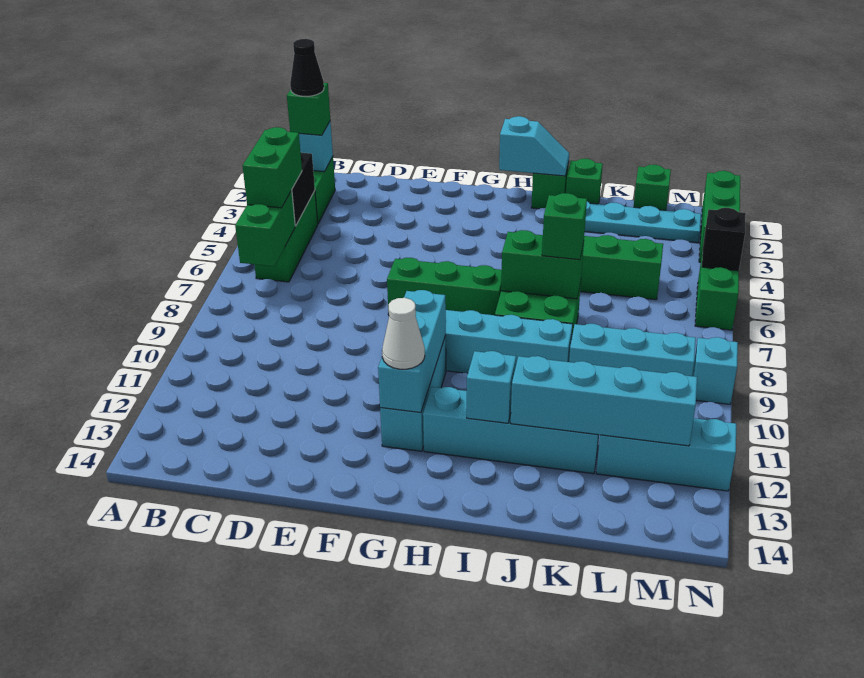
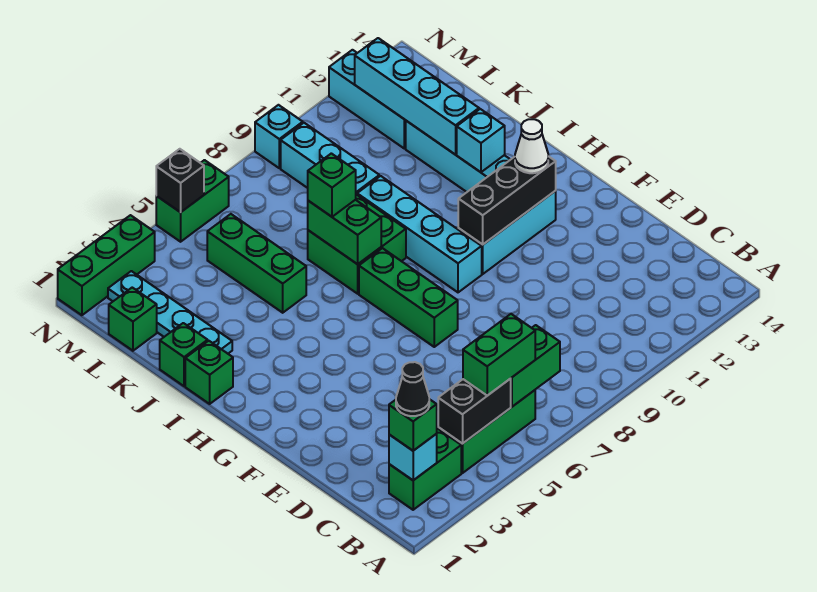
cyan 1x3 brick [378,290,446,413] -> black 1x3 brick [458,156,556,245]
cyan 1x2 slope [499,116,569,176] -> none

